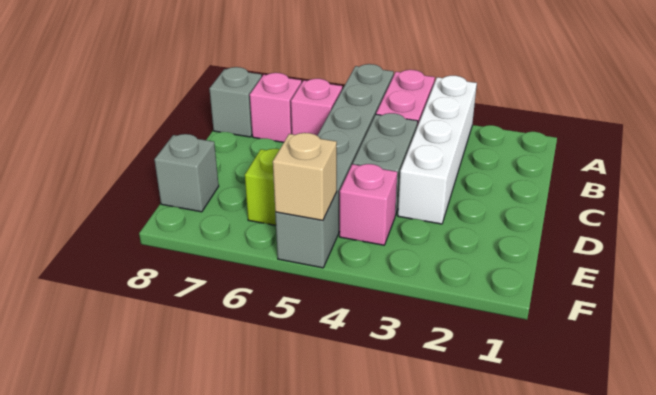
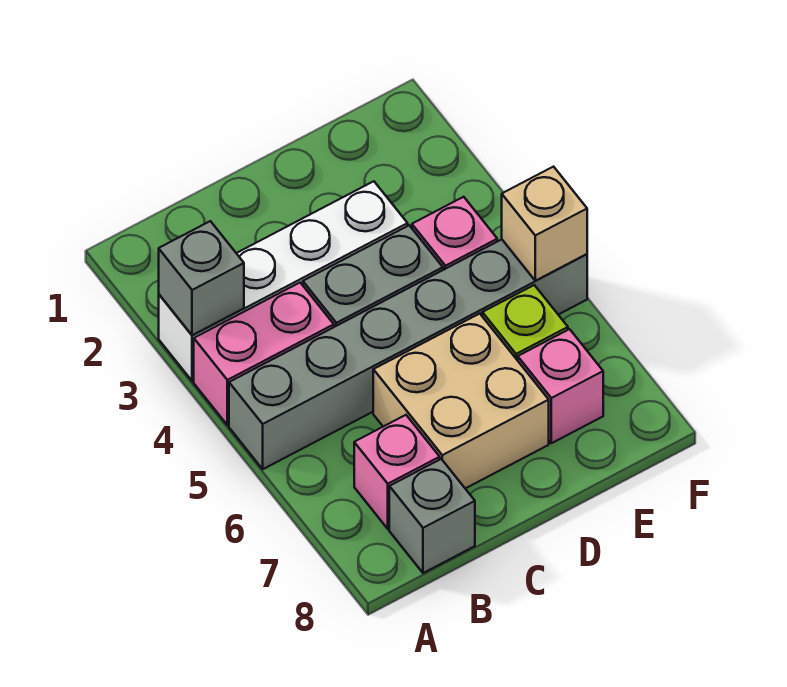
pink 1x1 brick [291,79,342,135] -> pink 1x1 brick moved to [518,329,603,443]
none -> tan 2x2 brick [373,314,549,488]
grey 1x1 brick [154,134,219,212] -> grey 1x1 brick moved to [159,221,244,335]

